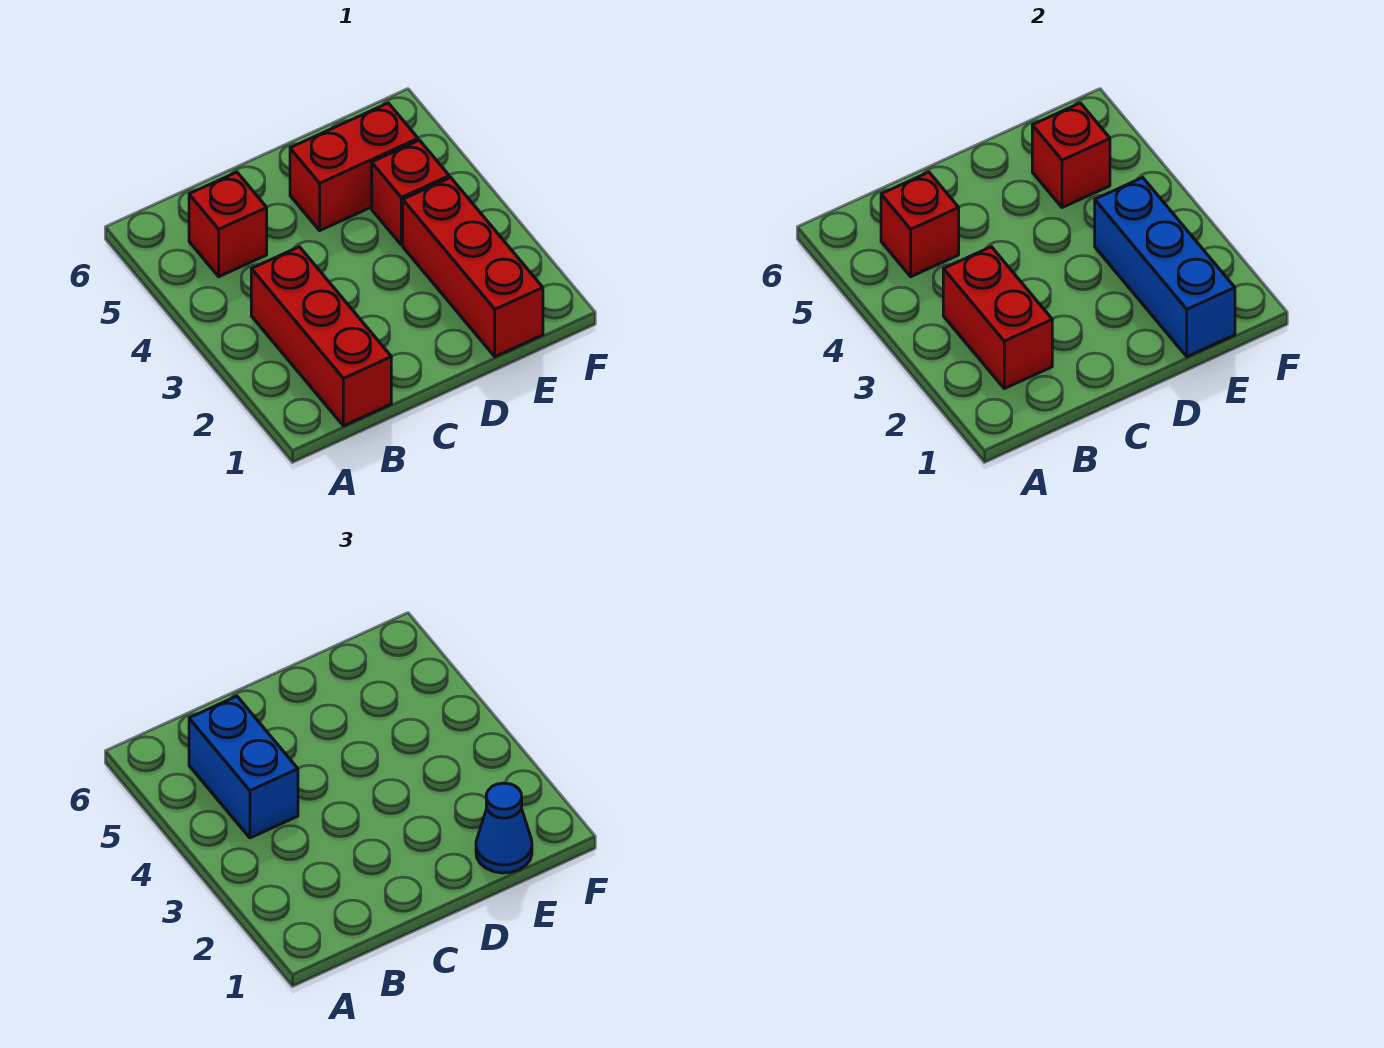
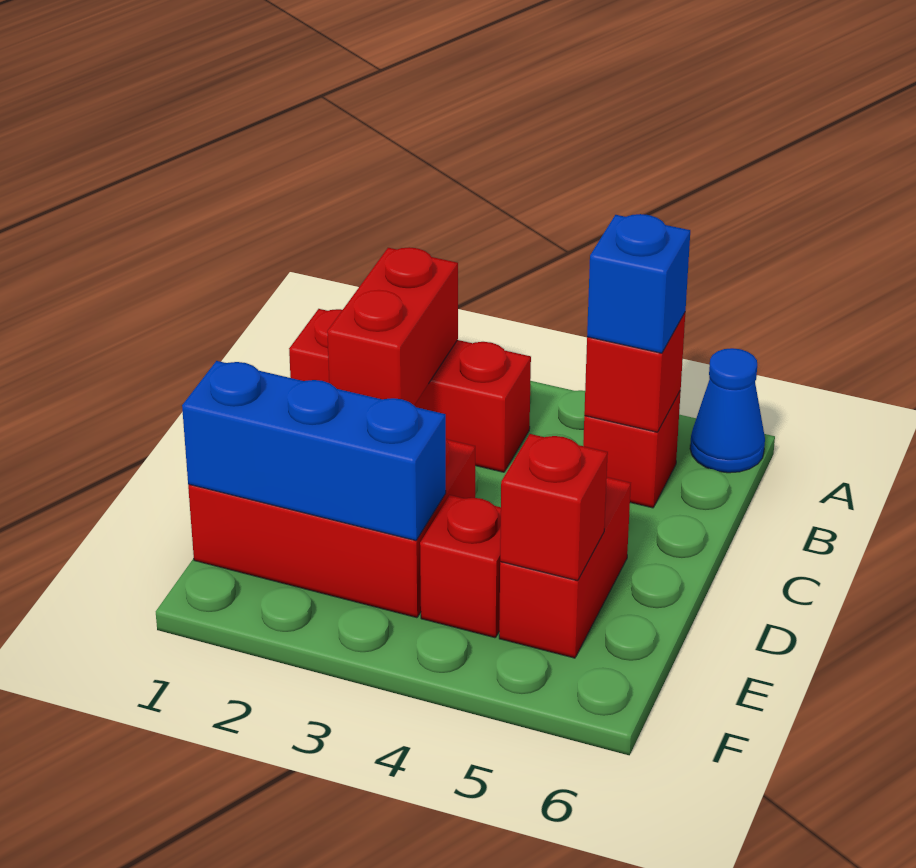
red 1x2 brick [943,247,1052,389] -> red 1x2 brick turned to [327,247,458,405]
blue 1x2 brick [189,696,298,838] -> blue 1x1 brick [587,214,690,353]
red 1x3 brick [403,178,543,357] -> red 2x3 brick [188,439,475,618]
blue 1x1 cone [476,783,532,873] -> blue 1x1 cone moved to [690,348,765,473]

